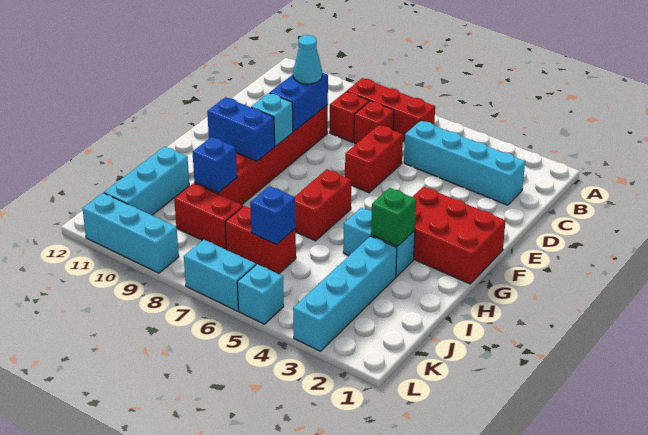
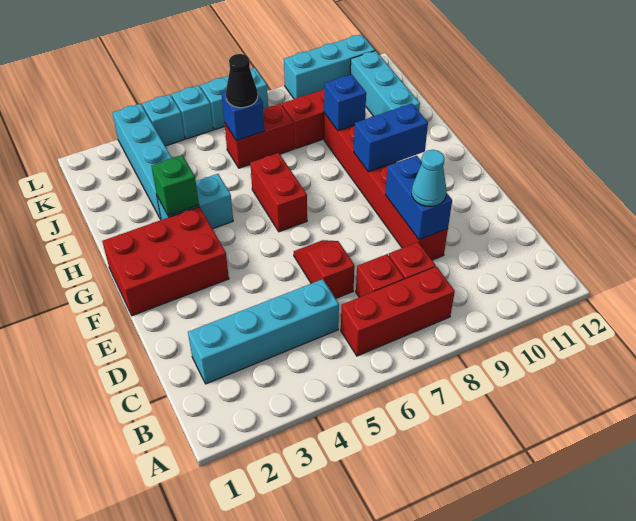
red 1x2 brick [345,125,403,193] -> red 1x2 slope [294,240,355,298]
cyan 1x1 brick [251,93,293,146] -> cyan 1x1 brick moved to [142,94,185,146]
none -> black 1x1 cone [226,54,258,108]

